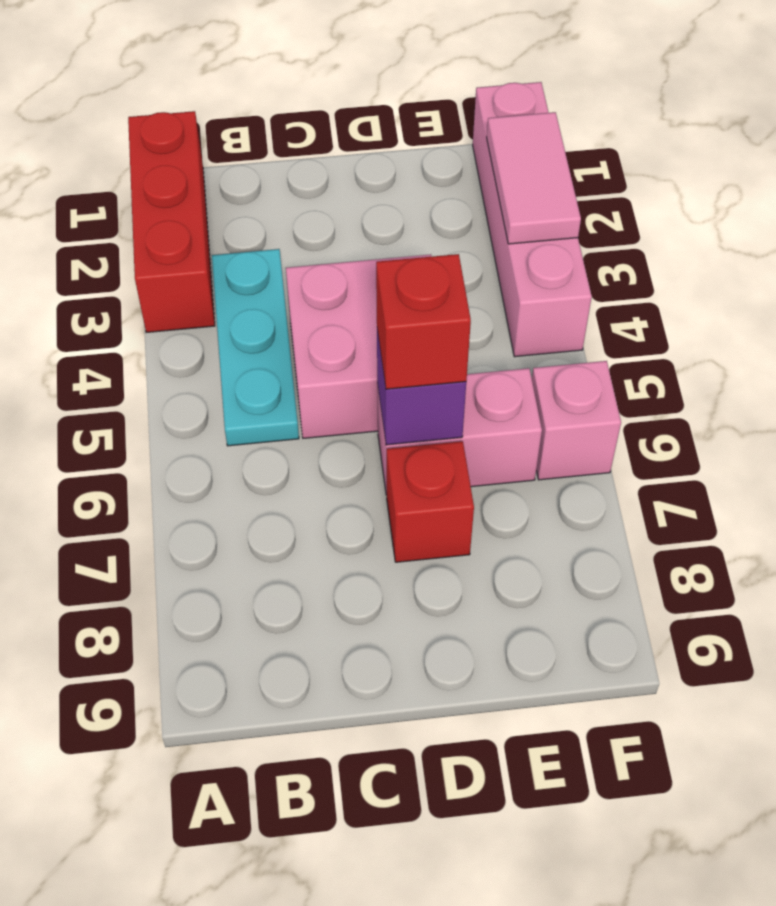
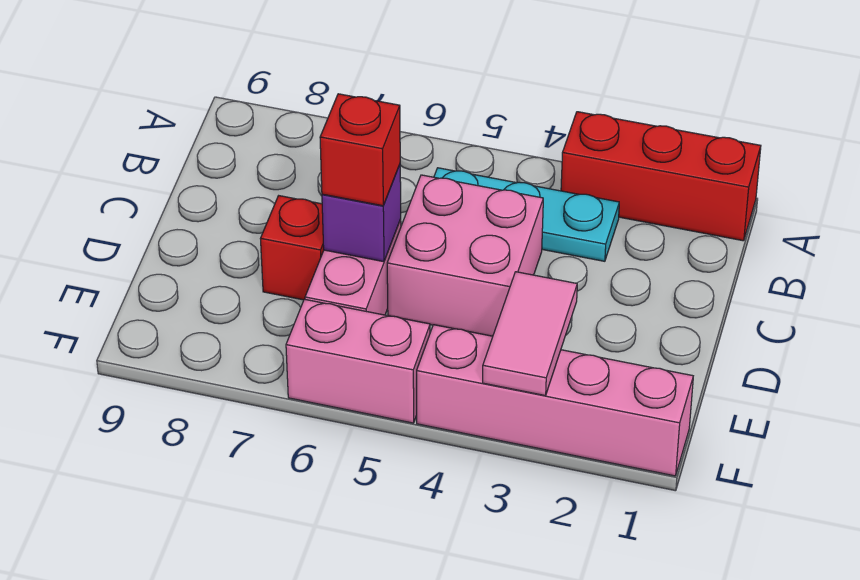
pink 1x2 tile [487,112,581,244] -> pink 1x2 tile turned to [483,272,577,396]
pink 1x1 brick [532,361,621,480] -> pink 1x2 brick [286,299,430,423]

